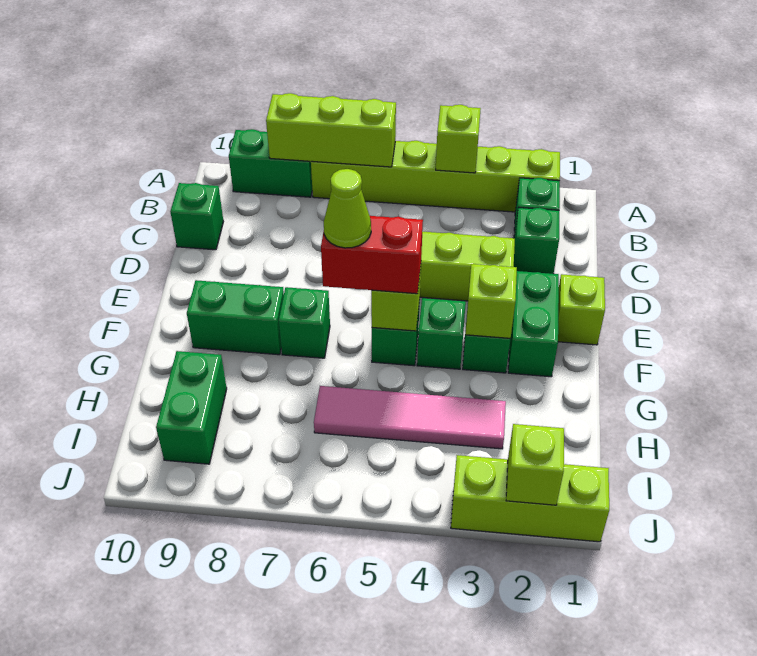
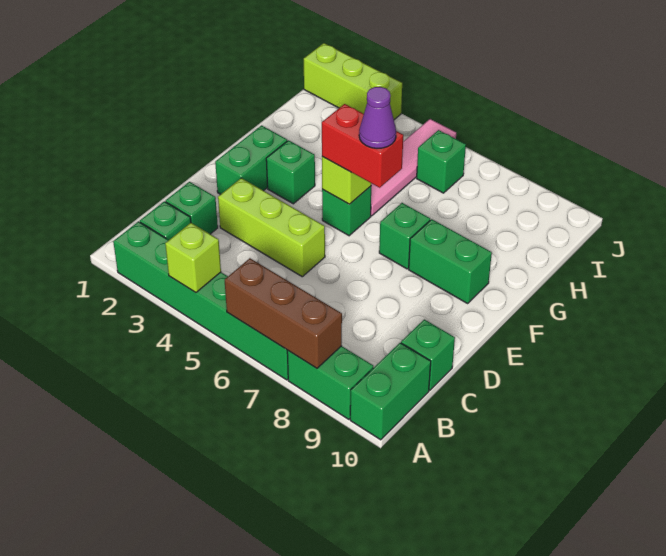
lime 1x6 brick [311,141,560,212] -> green 1x6 brick [113,222,288,380]
lime 1x3 brick [266,93,396,167] -> brown 1x3 brick [225,258,342,368]
lime 1x1 brick [558,274,605,345] -> none
lime 1x1 brick [466,264,517,338] -> none
green 1x1 brick [417,298,466,369] -> green 1x1 brick moved to [417,130,466,193]
lime 1x1 cone [324,169,371,248] -> purple 1x1 cone [359,87,396,148]
pink 1x4 tile [314,386,506,449] -> pink 1x4 tile turned to [371,119,456,216]
green 1x2 brick [156,351,227,464] -> green 1x2 brick moved to [350,343,431,440]
lime 1x1 brick [506,424,564,505] -> none

